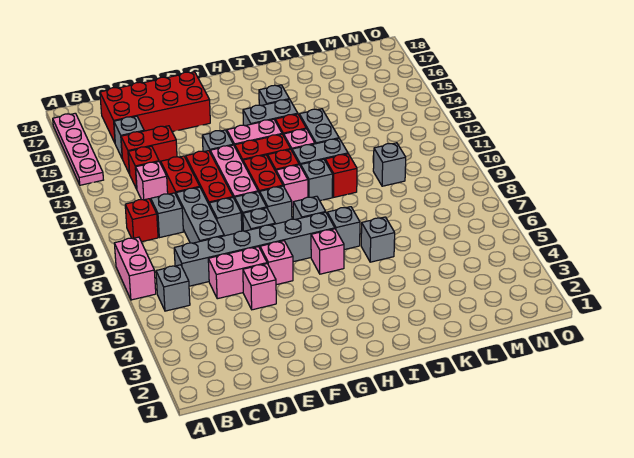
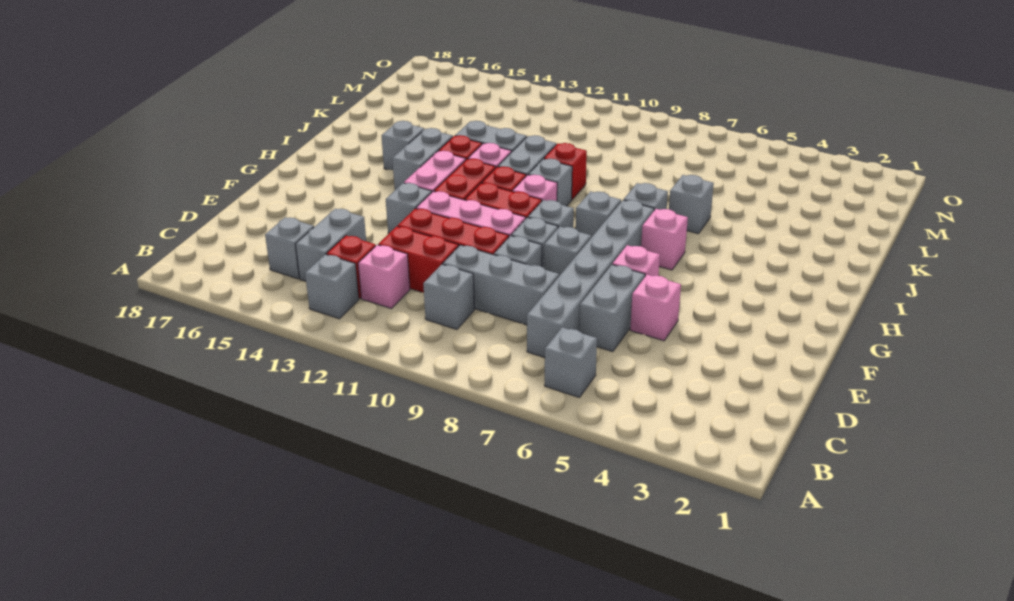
pink 1x2 brick [114,237,156,300] -> none
pink 1x4 plate [53,113,103,185] -> none
red 1x1 brick [125,199,158,242] -> none
red 1x2 brick [121,126,177,174] -> grey 1x2 brick [295,209,366,281]
red 2x4 brick [100,72,210,143] -> none
pink 1x2 brick [208,247,267,299] -> grey 1x2 brick [579,265,645,352]
grey 1x1 brick [373,143,406,186] -> grey 1x1 brick moved to [305,254,359,319]

